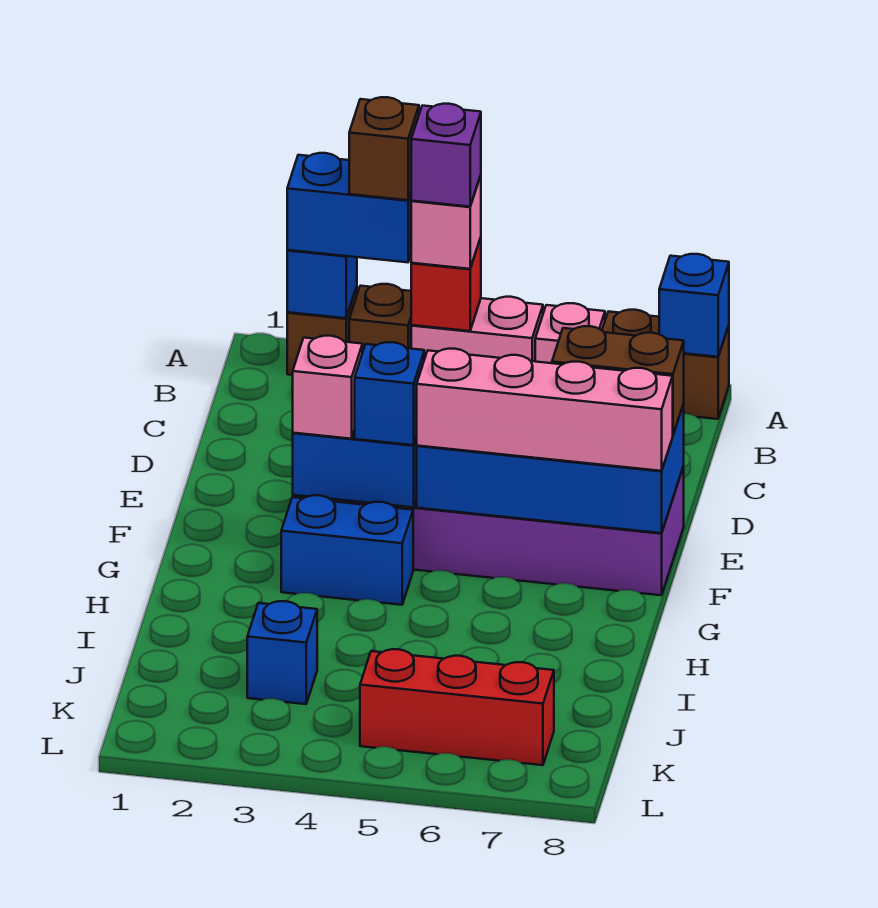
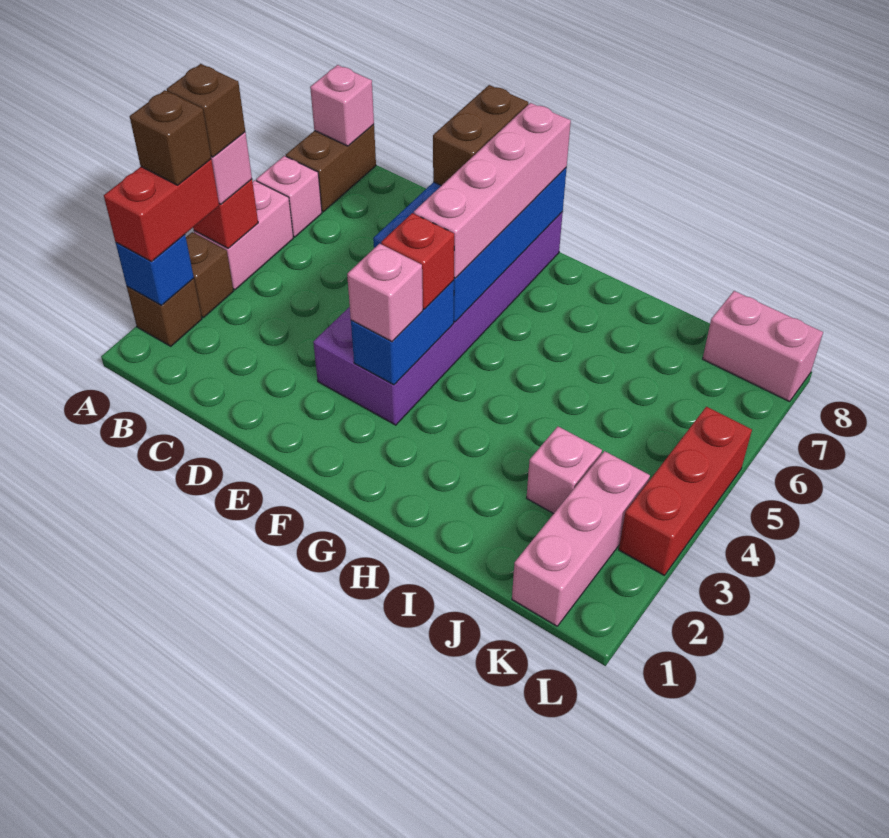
blue 1x2 brick [287,153,411,262] -> red 1x2 brick [104,159,219,262]
purple 1x1 brick [411,104,481,207] -> brown 1x1 brick [167,64,245,157]
blue 1x1 brick [659,254,729,357] -> pink 1x1 brick [310,65,374,146]
blue 1x1 brick [355,342,424,445] -> red 1x1 brick [381,213,454,309]
blue 1x2 brick [281,495,413,605] -> none
blue 1x1 brick [247,601,317,704] -> pink 1x1 brick [527,427,602,514]
none -> pink 1x3 brick [512,451,650,626]
red 1x3 brick [360,649,554,765] -> red 1x3 brick moved to [619,407,752,575]
none -> pink 1x2 brick [703,291,823,402]

